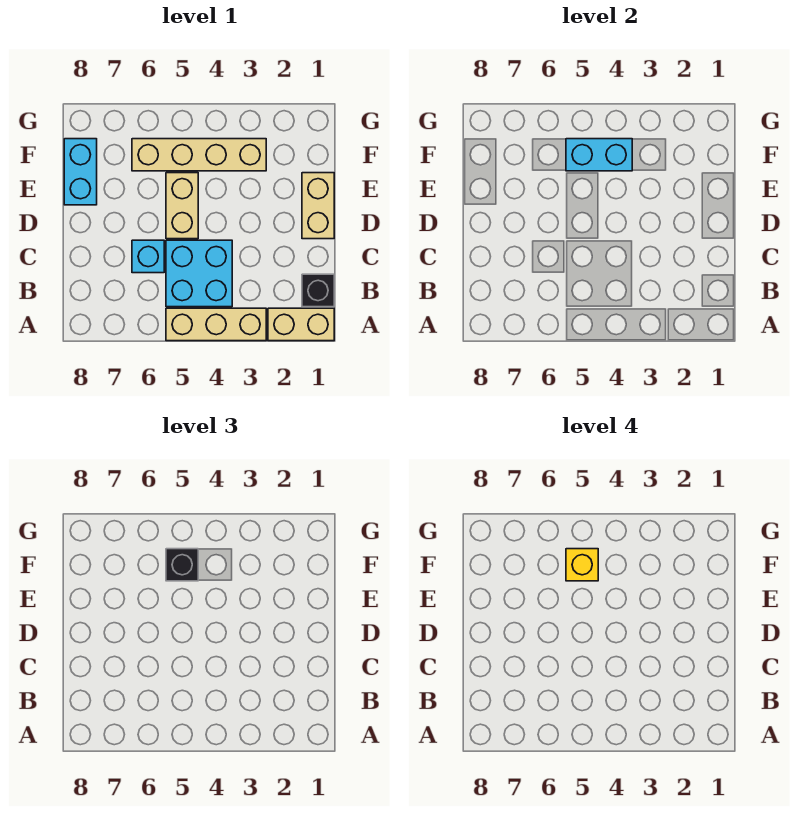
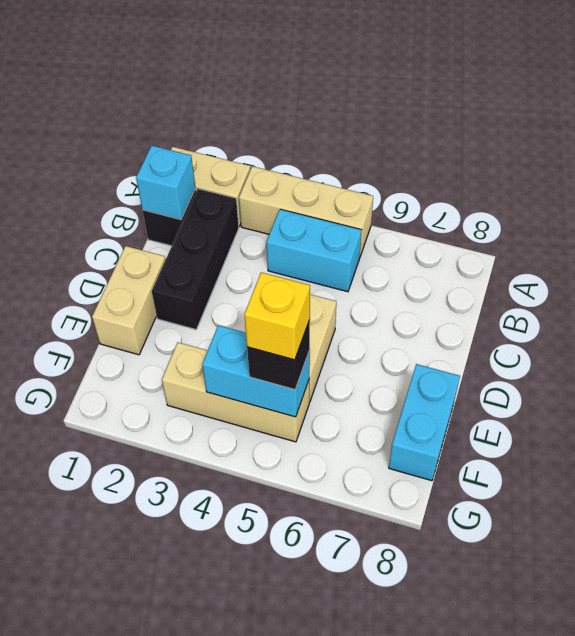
none -> black 1x3 brick [152,189,239,329]
cyan 2x2 brick [166,240,232,307] -> cyan 1x2 brick [267,209,361,292]
cyan 1x1 brick [132,240,164,273] -> cyan 1x1 brick moved to [136,146,195,220]
tan 1x4 brick [132,139,266,171] -> tan 1x3 brick [162,342,309,442]

